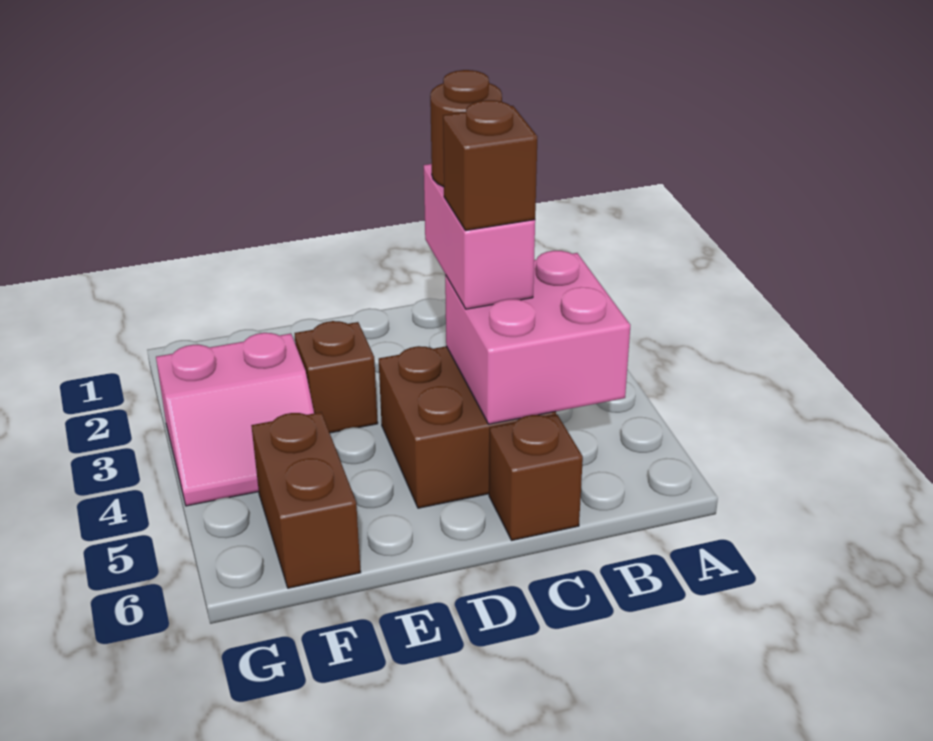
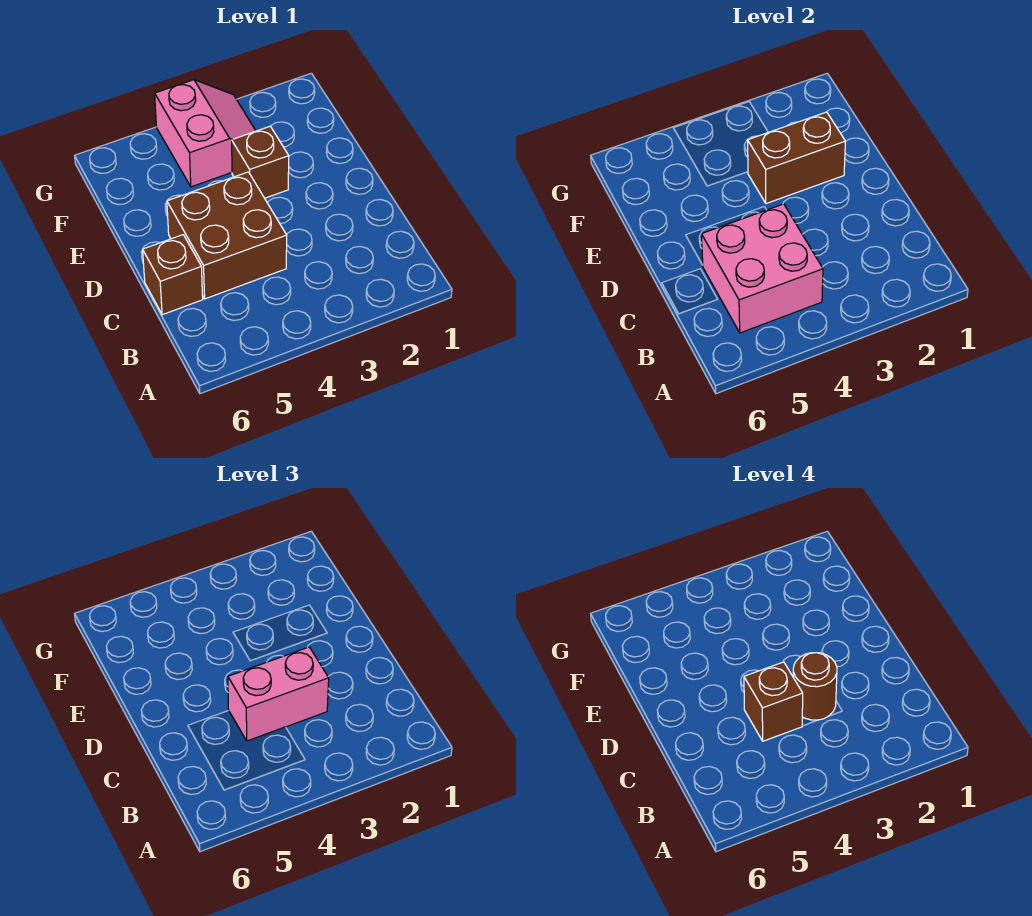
pink 2x2 slope [156,333,314,506] -> pink 2x2 slope turned to [155,80,256,187]
brown 1x2 brick [251,412,361,588] -> brown 1x2 brick moved to [748,112,845,203]

